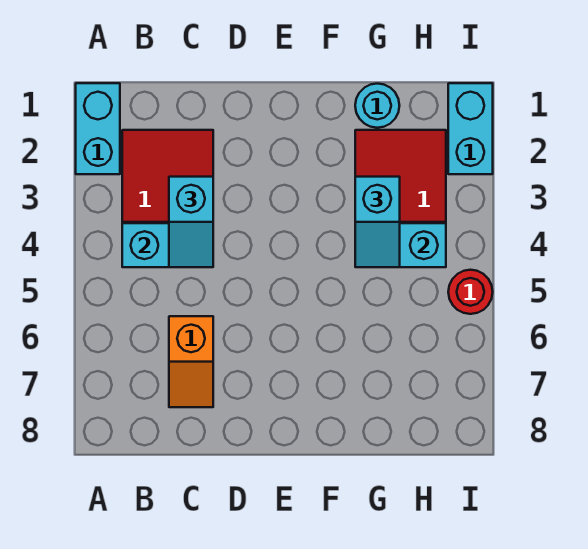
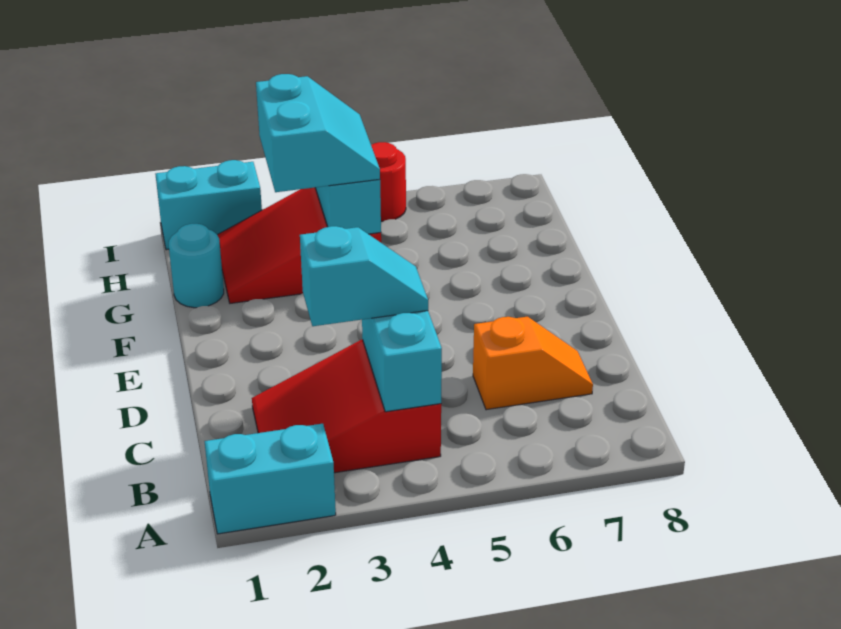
cyan 1x2 slope [355,177,400,267] -> cyan 2x2 slope [256,74,380,192]

